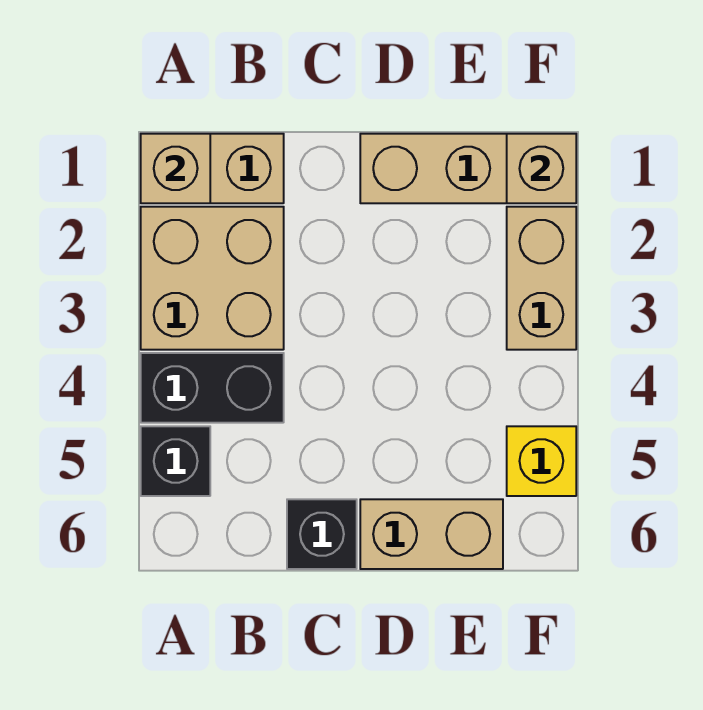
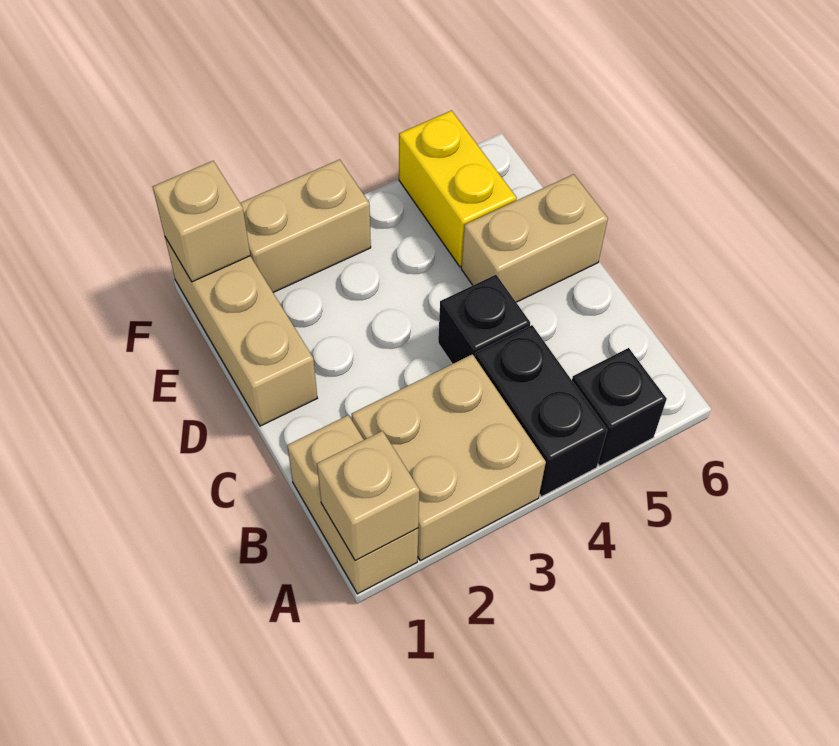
black 1x1 brick [287,499,357,569] -> black 1x1 brick moved to [438,275,530,364]
tan 1x2 brick [360,499,503,569] -> tan 1x2 brick turned to [461,174,608,302]
yellow 1x1 brick [507,426,576,496] -> yellow 1x2 brick [399,111,517,267]

